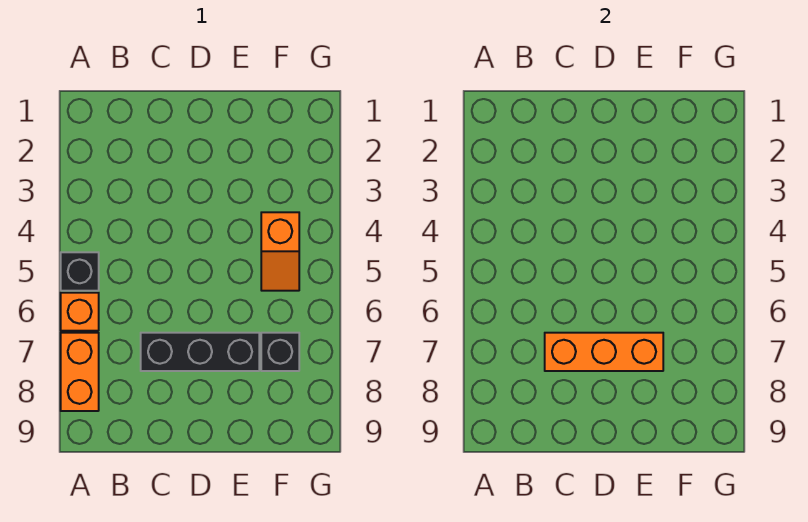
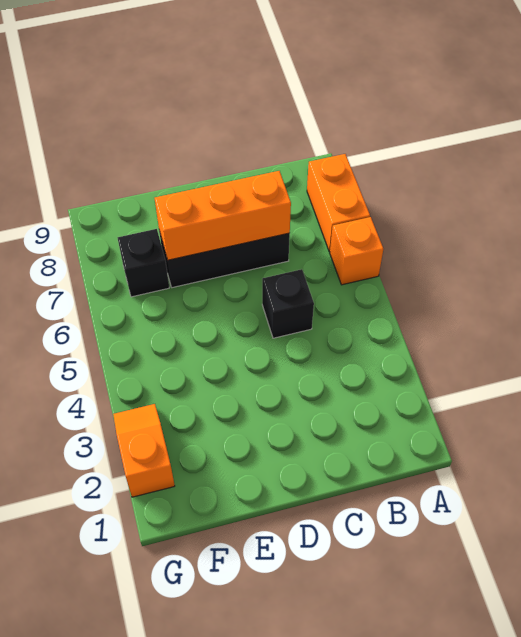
black 1x1 brick [61,252,99,291] -> black 1x1 brick moved to [262,269,314,338]
orange 1x2 slope [261,212,299,291] -> orange 1x2 slope moved to [113,404,175,497]

